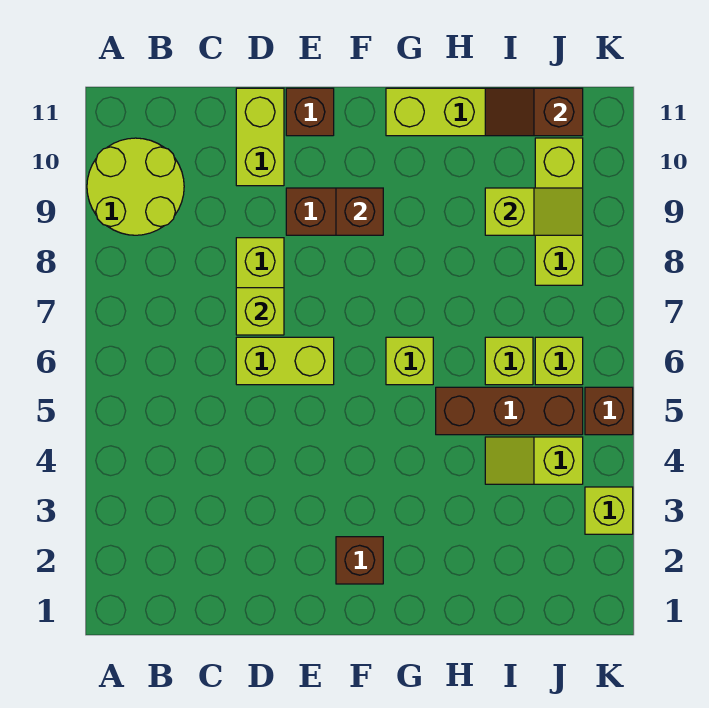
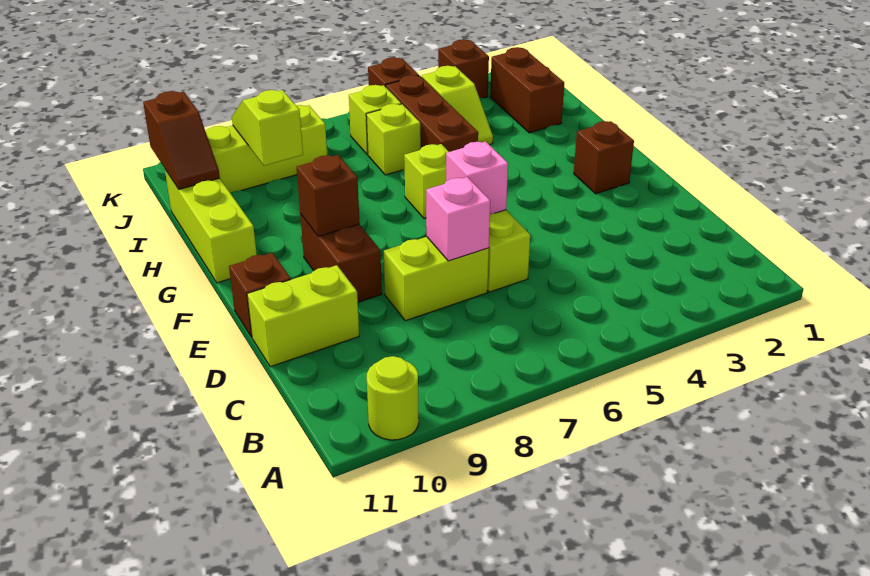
lime 2x2 round brick [87,138,184,235] -> lime 1x1 round brick [367,356,419,440]
lime 1x1 brick [236,288,284,335] -> pink 1x1 brick [426,177,490,261]
none -> pink 1x1 brick [446,141,508,215]
none -> brown 1x2 brick [490,47,564,133]
lime 1x1 brick [585,487,633,534] -> brown 1x1 brick [438,39,489,98]

